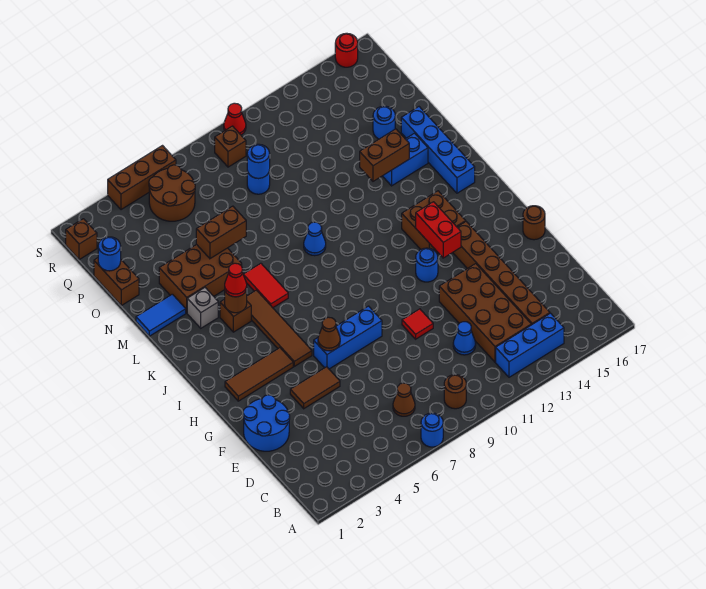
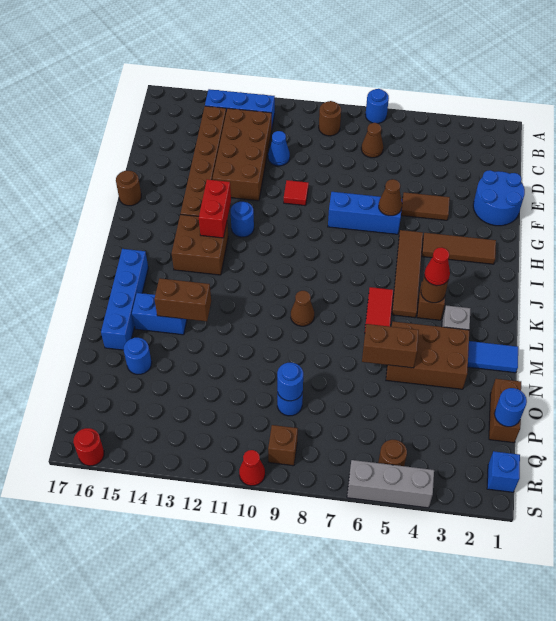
blue 1x1 cone [304,222,326,256] -> brown 1x1 cone [291,291,314,326]
brown 2x2 round brick [149,165,195,221] -> brown 1x1 round brick [378,440,407,466]
brown 1x1 brick [66,219,97,260] -> blue 1x1 brick [487,451,520,492]
brown 1x3 brick [108,146,176,210] -> grey 1x3 brick [347,460,434,508]

